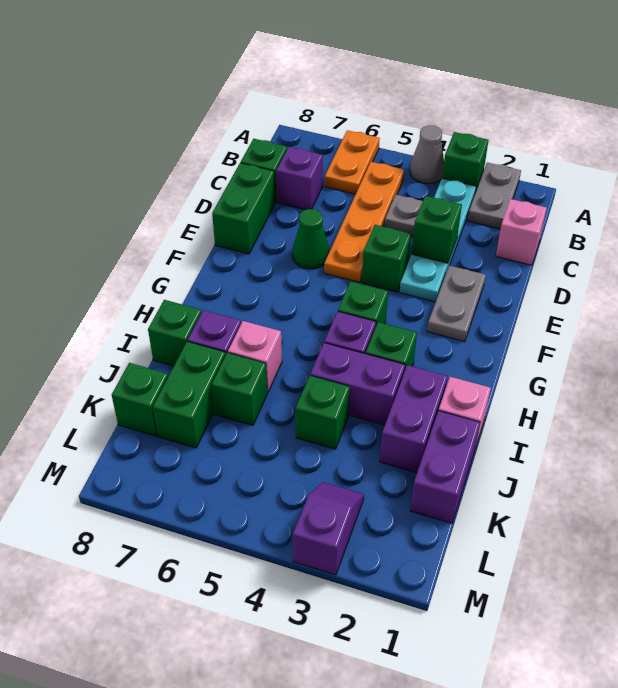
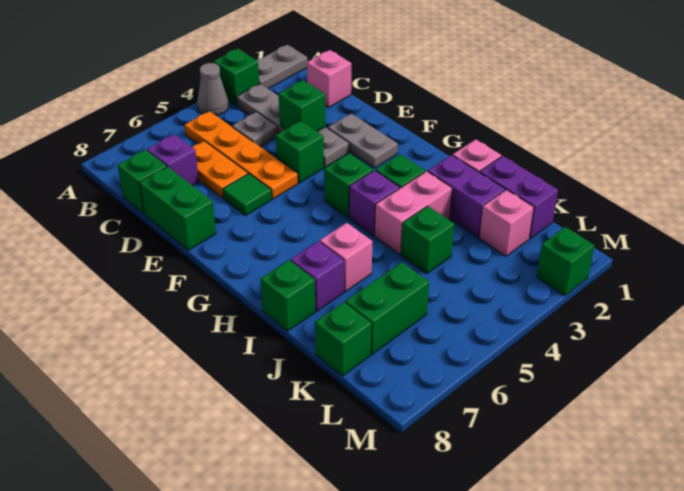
grey 1x2 plate [468,163,521,229] -> grey 1x2 plate turned to [256,45,308,89]
orange 1x2 plate [325,130,380,194] -> orange 1x2 plate moved to [192,141,248,198]
cyan 1x4 plate [400,178,476,302] -> grey 1x4 plate [237,84,349,167]
green 1x1 cone [292,209,329,269] -> green 1x1 tile [223,174,272,215]
purple 1x2 brick [310,343,405,425] -> pink 1x2 brick [375,171,452,254]
green 1x1 brick [212,353,267,425] -> green 1x1 brick moved to [536,227,595,296]
green 1x2 brick [153,342,225,448] -> green 1x2 brick turned to [345,262,429,354]
none -> pink 1x1 brick [479,190,534,256]
purple 1x2 slope [293,482,364,575] -> none

